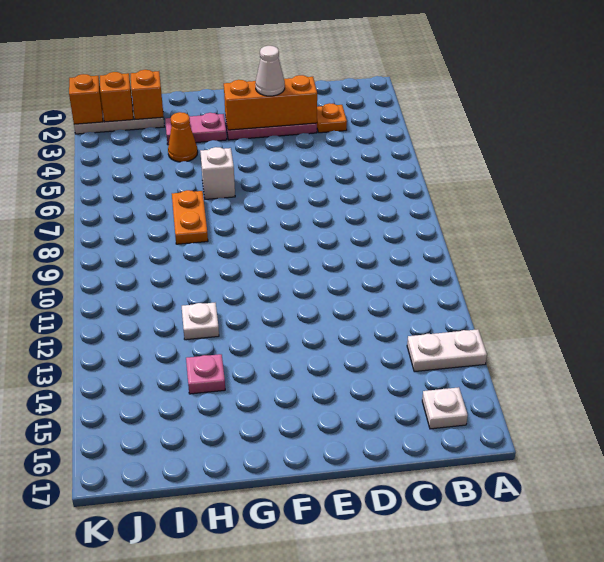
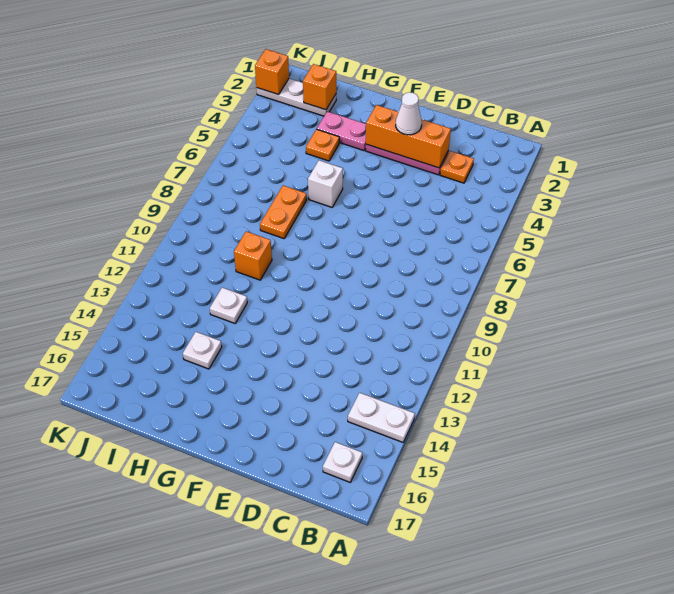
orange 1x1 cone [168,112,198,162] -> orange 1x1 plate [306,129,339,161]
pink 1x1 plate [186,354,225,394] -> white 1x1 plate [183,332,222,369]
orange 1x1 brick [100,72,133,122] -> orange 1x1 brick moved to [234,231,272,280]

